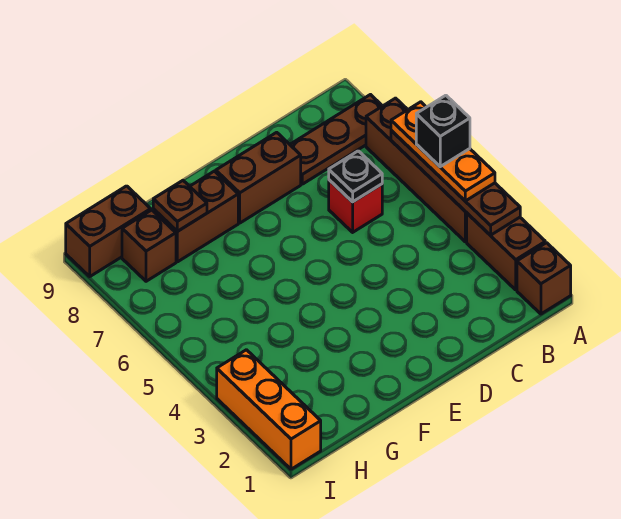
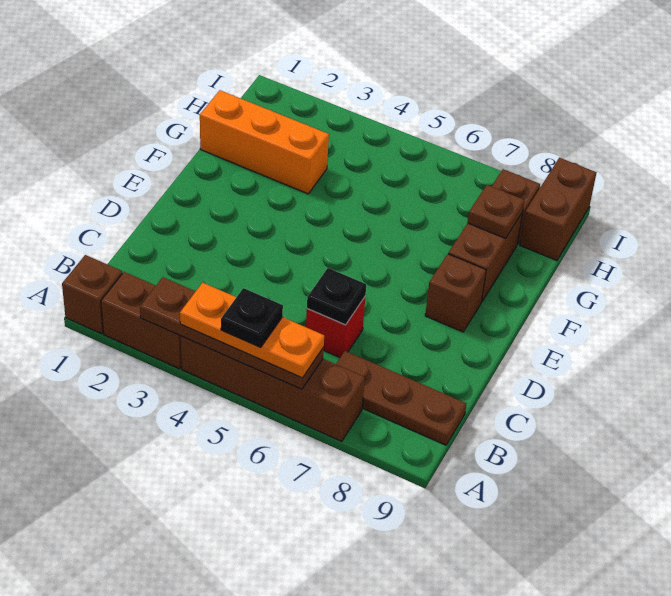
black 1x1 brick [416,95,470,167] -> black 1x1 plate [221,288,283,347]
brown 1x3 plate [290,95,382,184] -> brown 1x3 plate turned to [336,351,466,445]
brown 1x2 brick [216,132,301,223] -> brown 1x1 brick [425,254,486,332]
orange 1x3 brick [217,350,321,469] -> orange 1x3 brick moved to [200,90,329,194]

